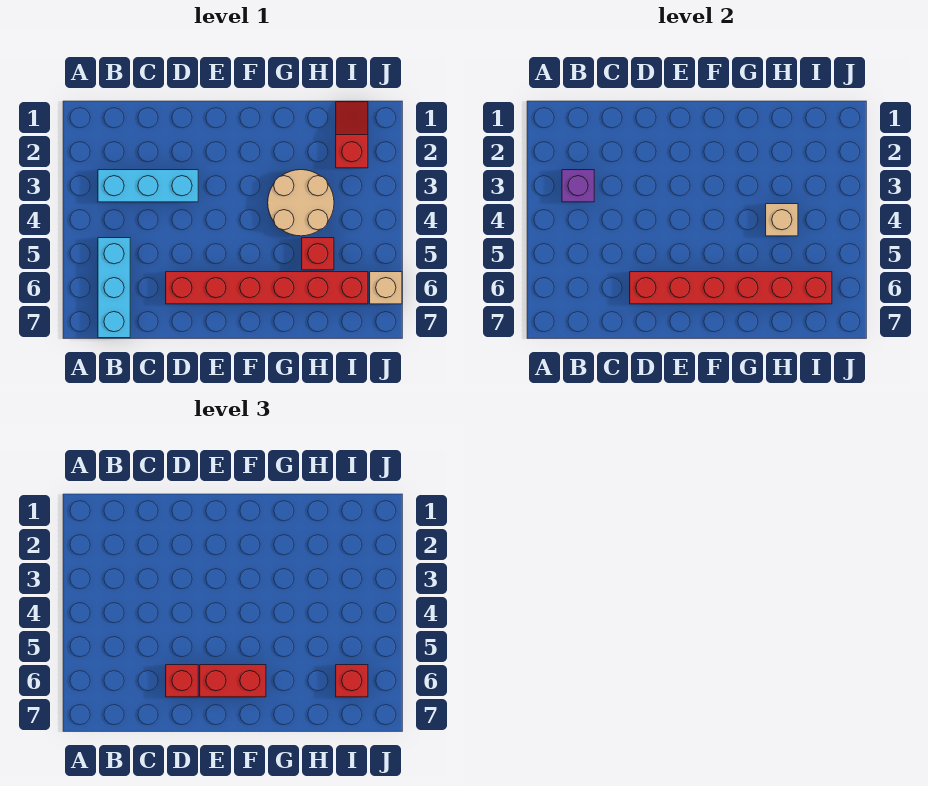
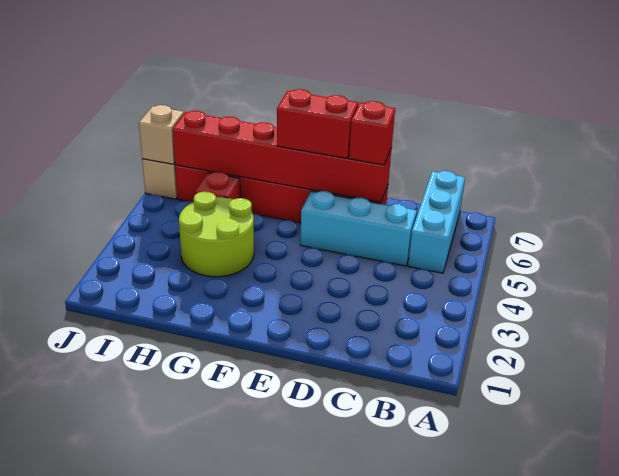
cyan 1x3 brick [98,170,198,202] -> cyan 1x3 brick moved to [300,191,417,266]
purple 1x1 brick [562,170,594,202] -> none
tan 2x2 round brick [268,170,334,236] -> lime 2x2 round brick [179,191,254,277]
tan 1x1 brick [766,204,798,236] -> tan 1x1 brick moved to [139,105,184,164]
red 1x2 slope [336,102,368,168] -> none
red 1x1 brick [336,665,368,697] -> none

